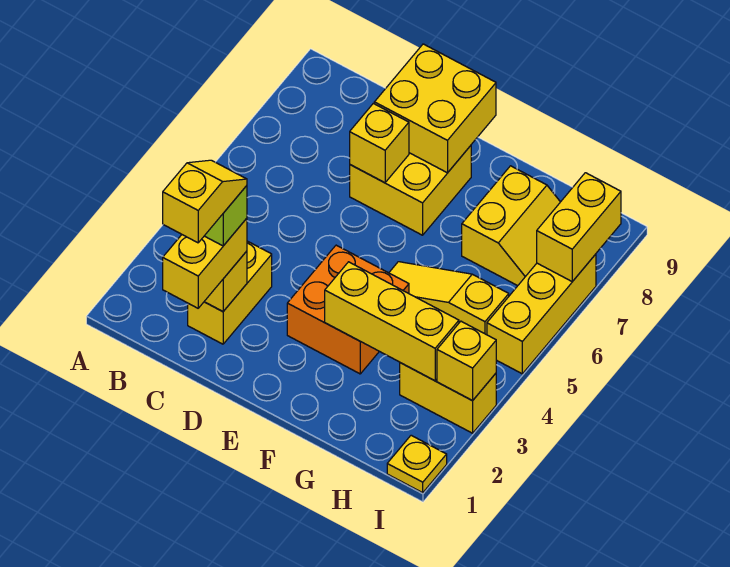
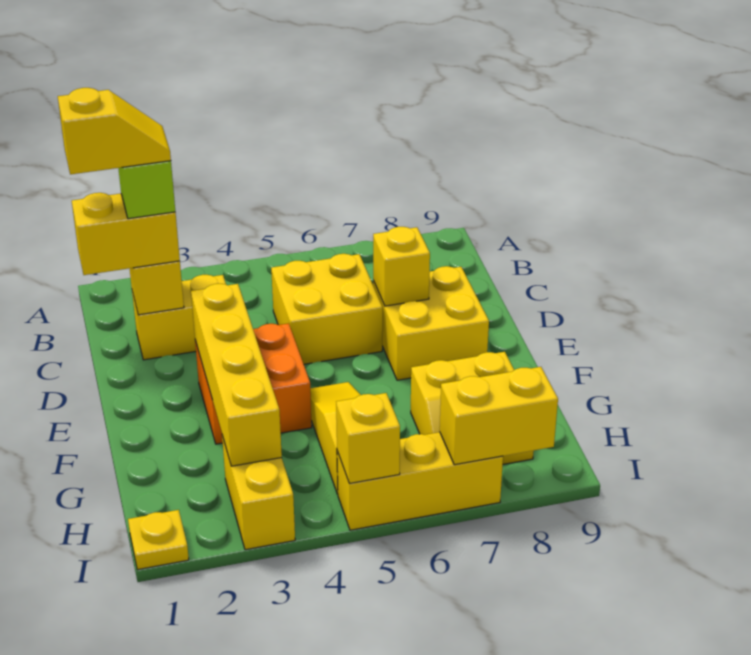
yellow 2x2 brick [374,44,496,173] -> yellow 2x2 brick moved to [271,254,383,364]
yellow 1x3 brick [325,262,459,381] -> yellow 1x4 brick [191,283,282,466]
yellow 1x1 brick [437,321,496,401] -> yellow 1x1 brick moved to [336,393,400,483]

